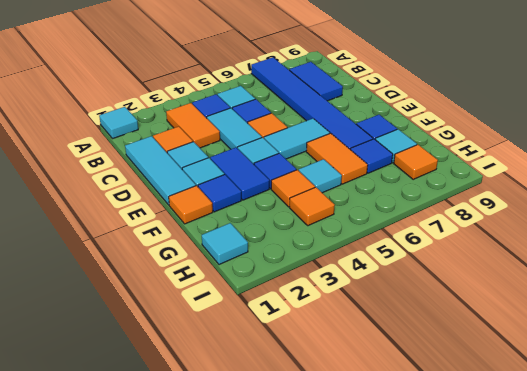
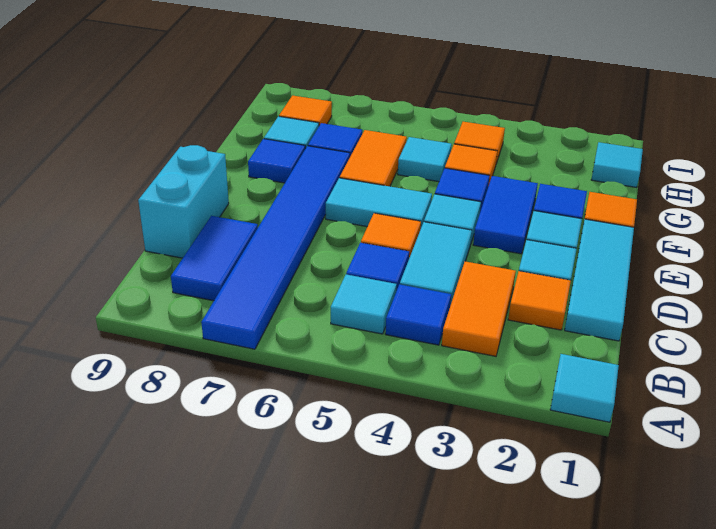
none -> cyan 1x2 brick [138,145,229,258]

